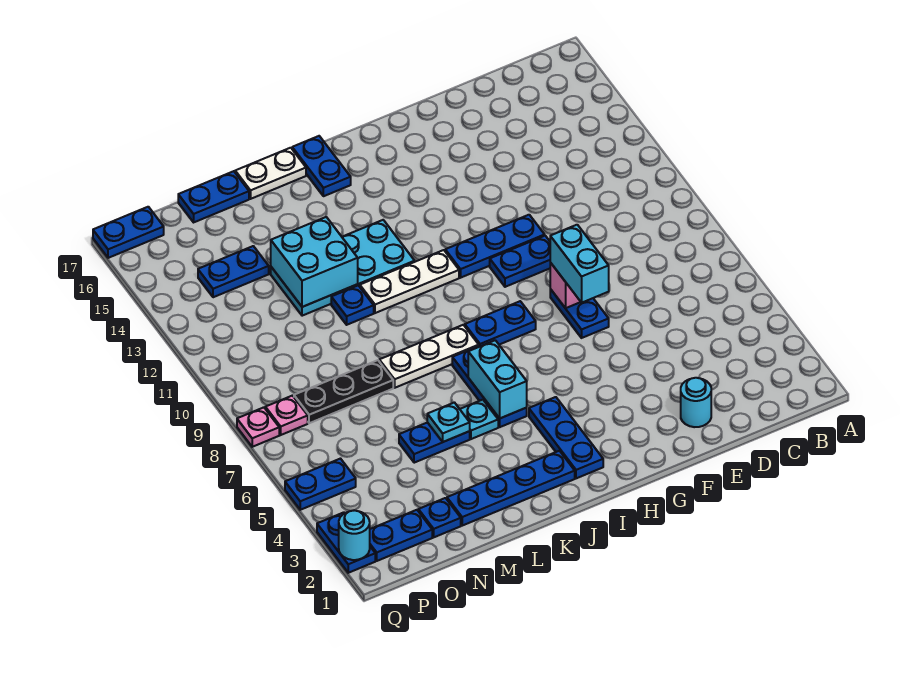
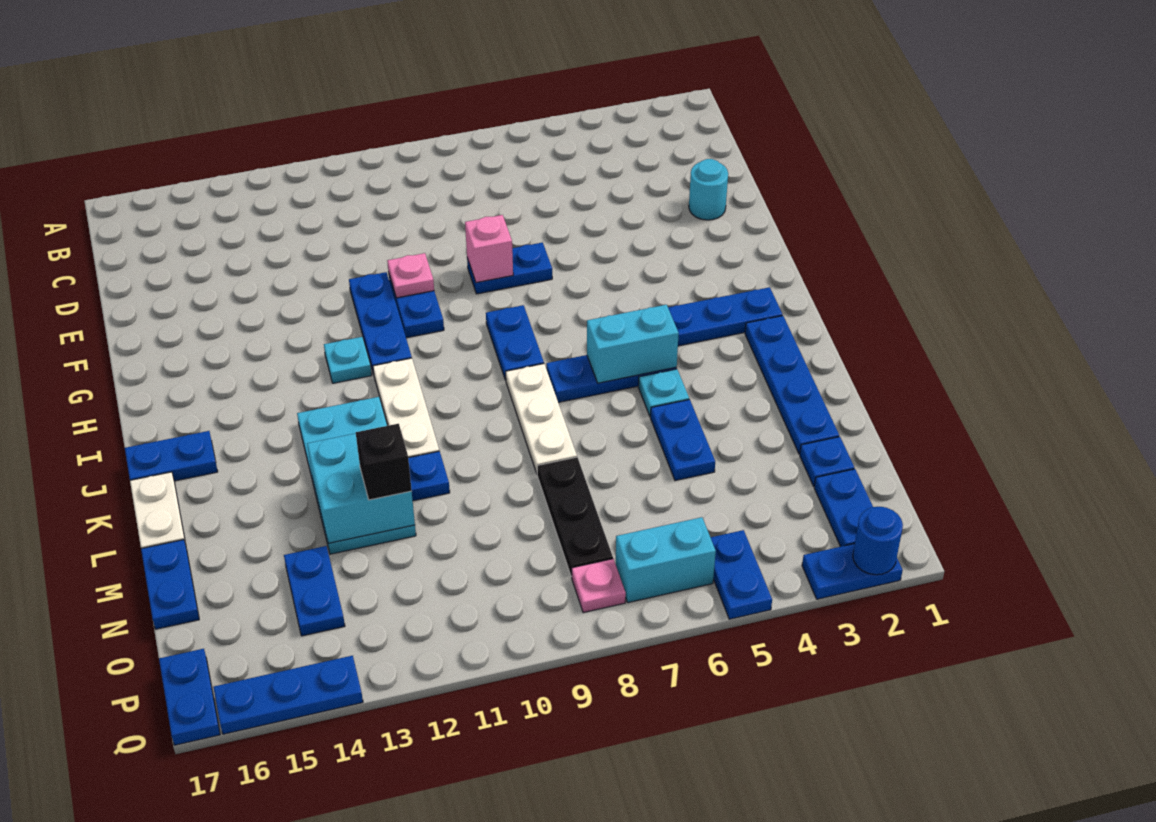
cyan 1x2 brick [550,225,609,303] -> cyan 1x2 brick moved to [616,517,716,603]
cyan 1x1 plate [427,403,470,442] -> cyan 1x1 plate moved to [324,337,372,383]
none -> black 1x1 brick [356,424,412,500]
cyan 1x1 round brick [339,510,370,560] -> blue 1x1 round brick [853,507,903,575]
pink 1x1 plate [237,407,279,447] -> pink 1x1 plate moved to [387,253,434,298]
none -> blue 1x3 plate [213,656,363,734]

